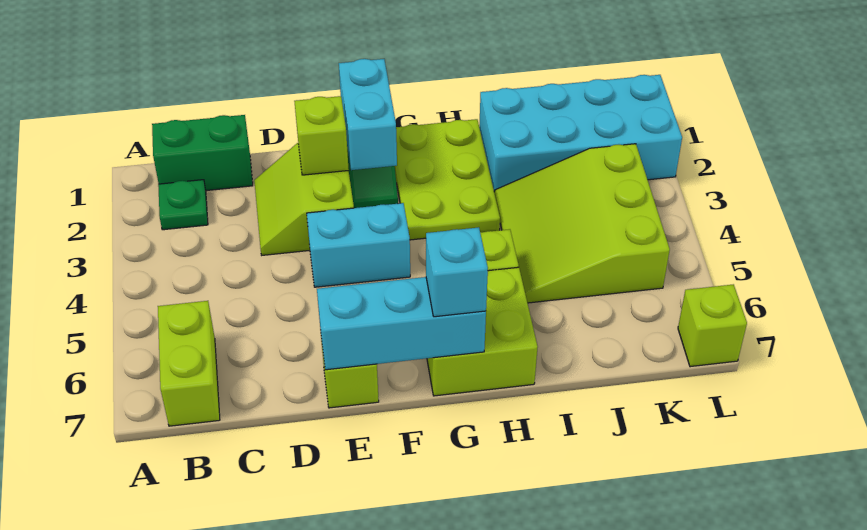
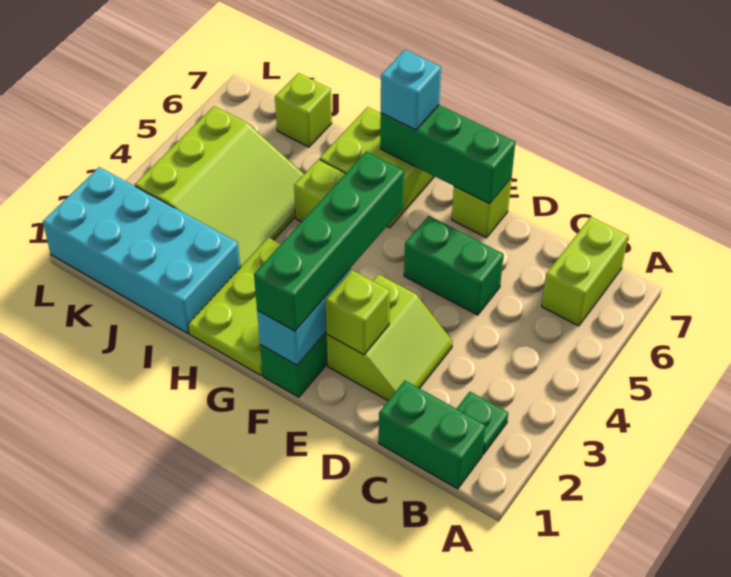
none -> green 1x2 brick [404,216,504,315]
cyan 1x2 brick [307,203,410,287] -> none
cyan 1x3 brick [317,277,486,370] -> green 1x3 brick [380,105,515,204]
none -> green 1x4 brick [254,152,404,331]
lime 1x1 brick [678,284,747,367] -> lime 1x1 brick moved to [275,73,332,147]

